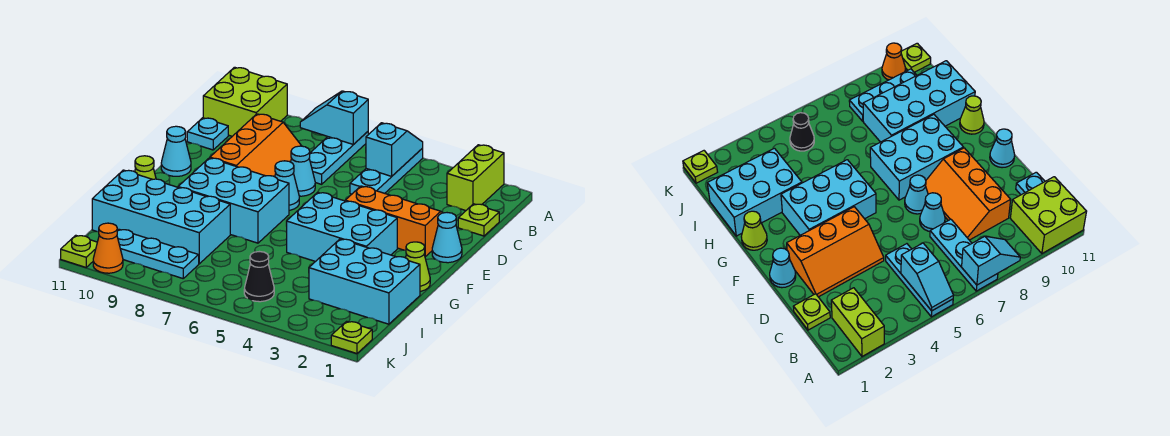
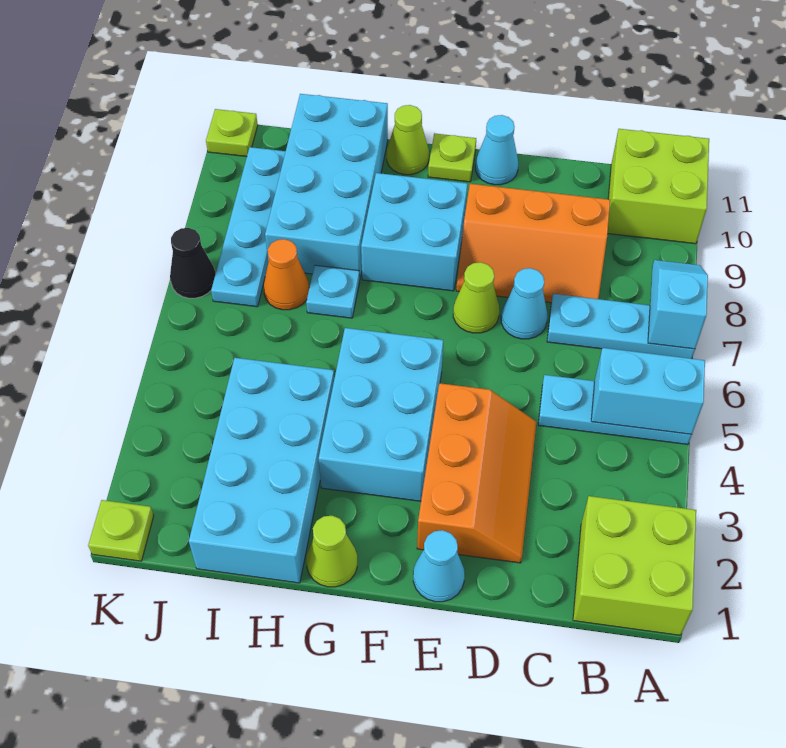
lime 1x2 brick [447,145,504,211] -> lime 2x2 brick [573,496,696,635]
cyan 1x2 slope [366,123,423,176] -> cyan 1x2 brick [591,348,705,434]
lime 1x1 plate [458,204,499,236] -> lime 1x1 plate moved to [428,133,476,182]
cyan 1x1 plate [187,118,228,150] -> cyan 1x1 plate moved to [306,265,360,318]
cyan 1x1 cone [275,161,299,210] -> lime 1x1 cone [453,262,499,333]
cyan 2x3 brick [178,158,289,243] -> cyan 2x2 brick [361,173,467,291]
cyan 2x3 brick [309,239,420,324] -> cyan 2x4 brick [189,358,334,583]
black 1x1 cone [244,252,274,302] -> black 1x1 cone moved to [170,228,216,298]
cyan 1x3 plate [117,229,199,278] -> cyan 1x4 plate [211,147,286,307]
orange 1x1 cone [93,223,123,273] -> orange 1x1 cone moved to [264,239,309,310]

